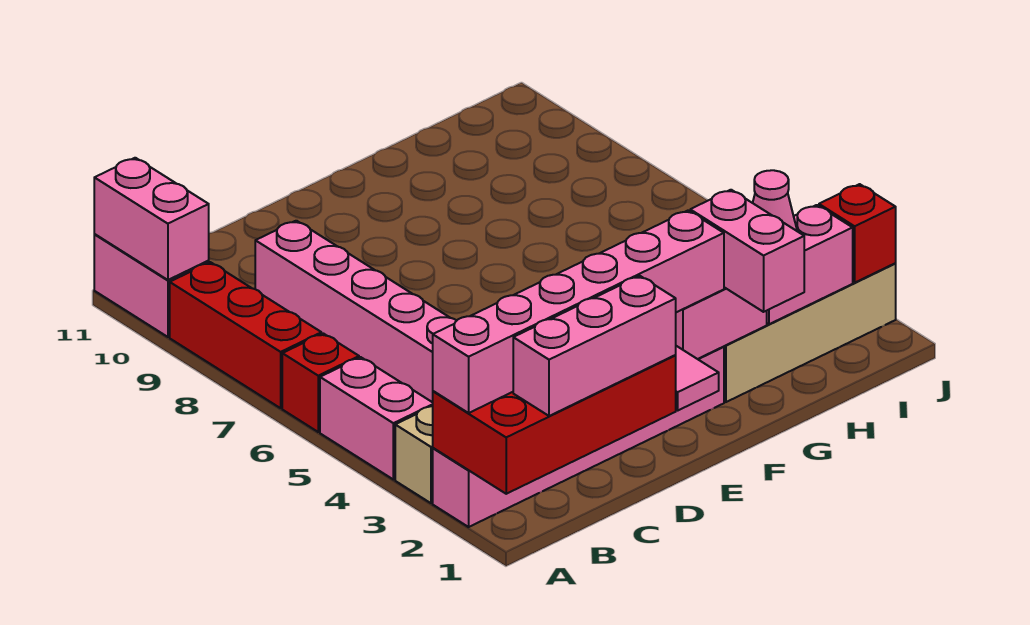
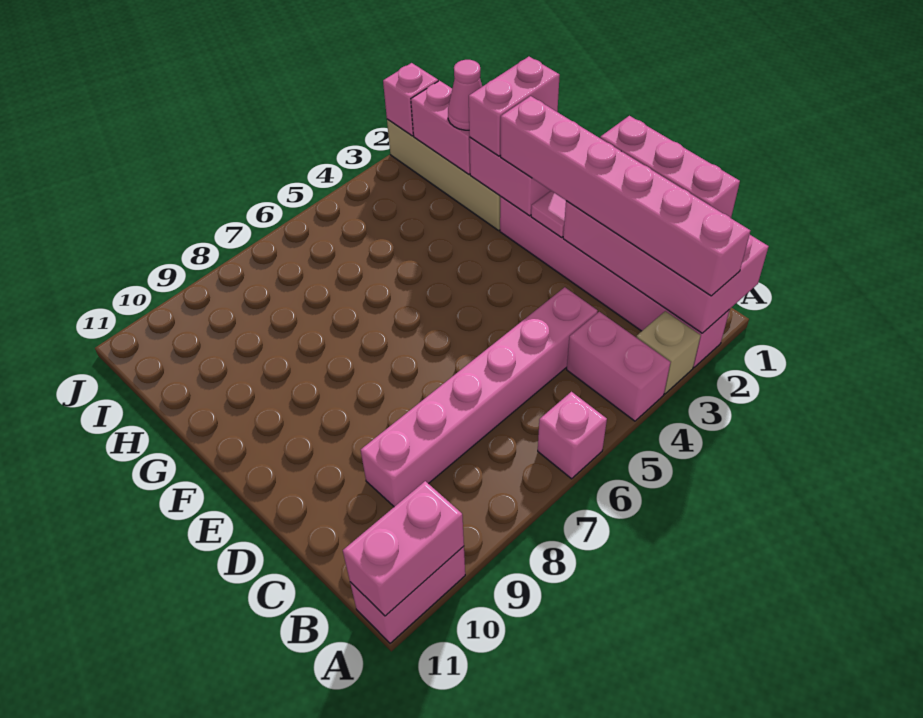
red 2x4 brick [433,355,676,494] -> pink 2x4 brick [563,201,769,333]
pink 1x2 brick [320,357,433,480] -> pink 1x2 brick turned to [567,312,671,421]
red 1x1 brick [282,333,359,432] -> pink 1x1 brick [538,392,607,479]
red 1x3 brick [170,262,321,408] -> none
red 1x1 brick [819,184,896,283] -> pink 1x1 brick [383,63,438,136]

